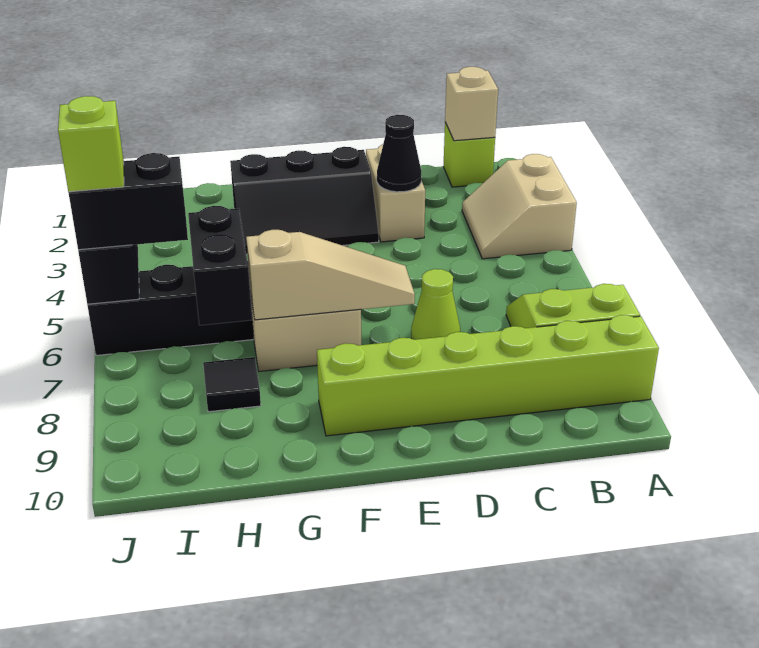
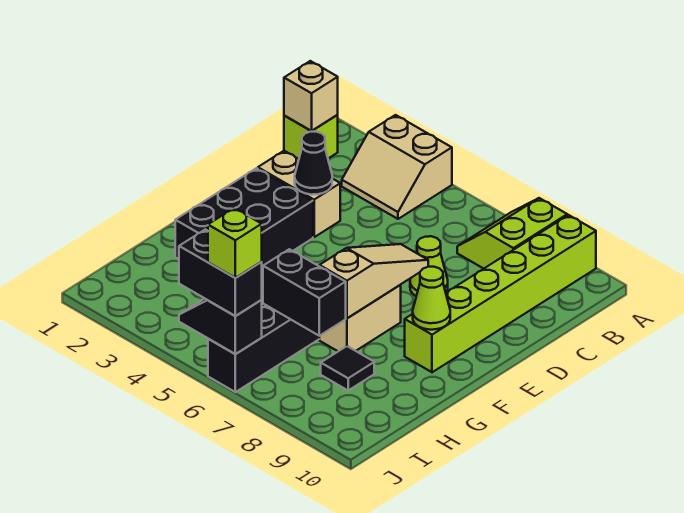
black 2x3 slope [230,147,379,254] -> black 2x3 brick [175,168,313,270]
none -> lime 1x1 cone [413,267,450,330]
black 1x2 brick [68,153,188,250] -> black 1x2 brick turned to [179,229,262,316]

